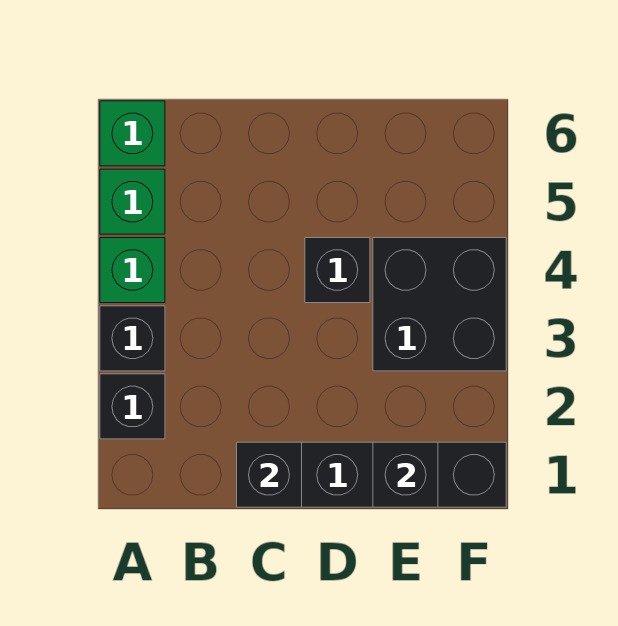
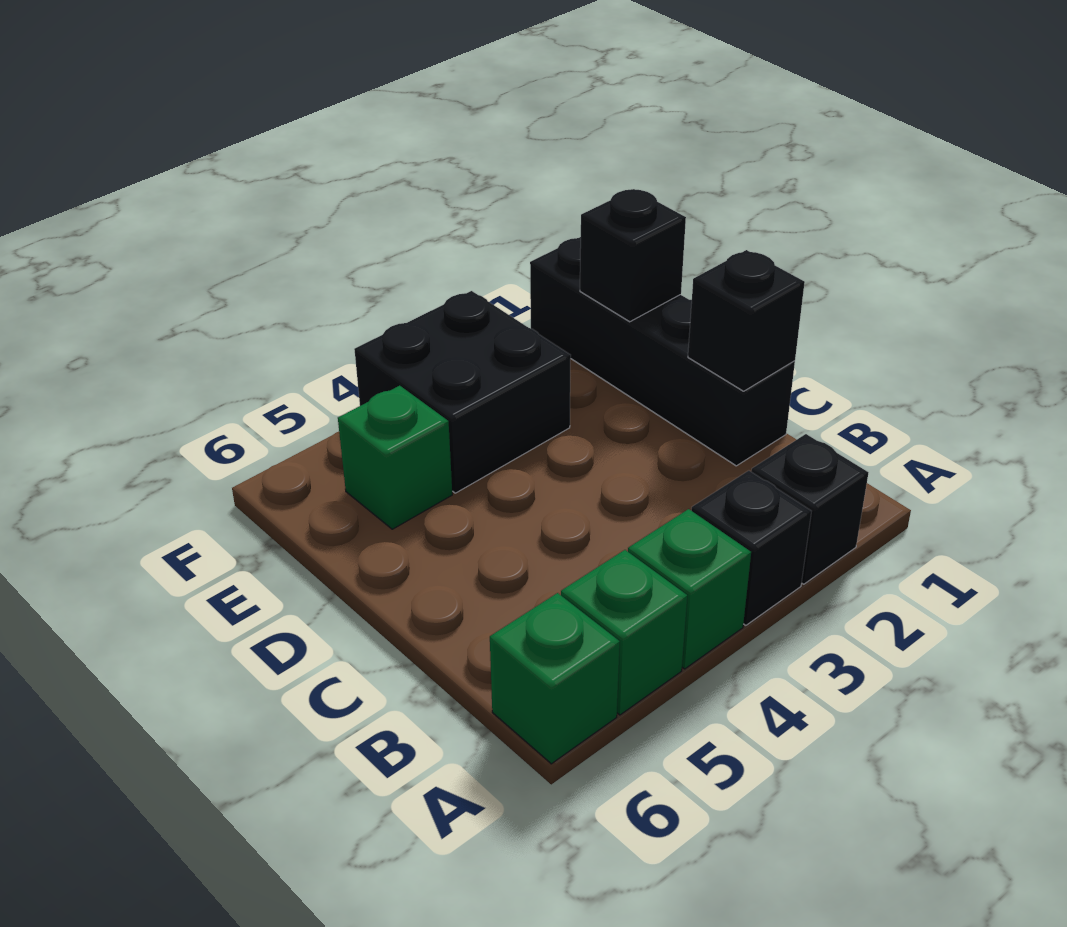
black 1x1 brick [305,238,370,303] -> none
none -> green 1x1 brick [338,386,452,529]

